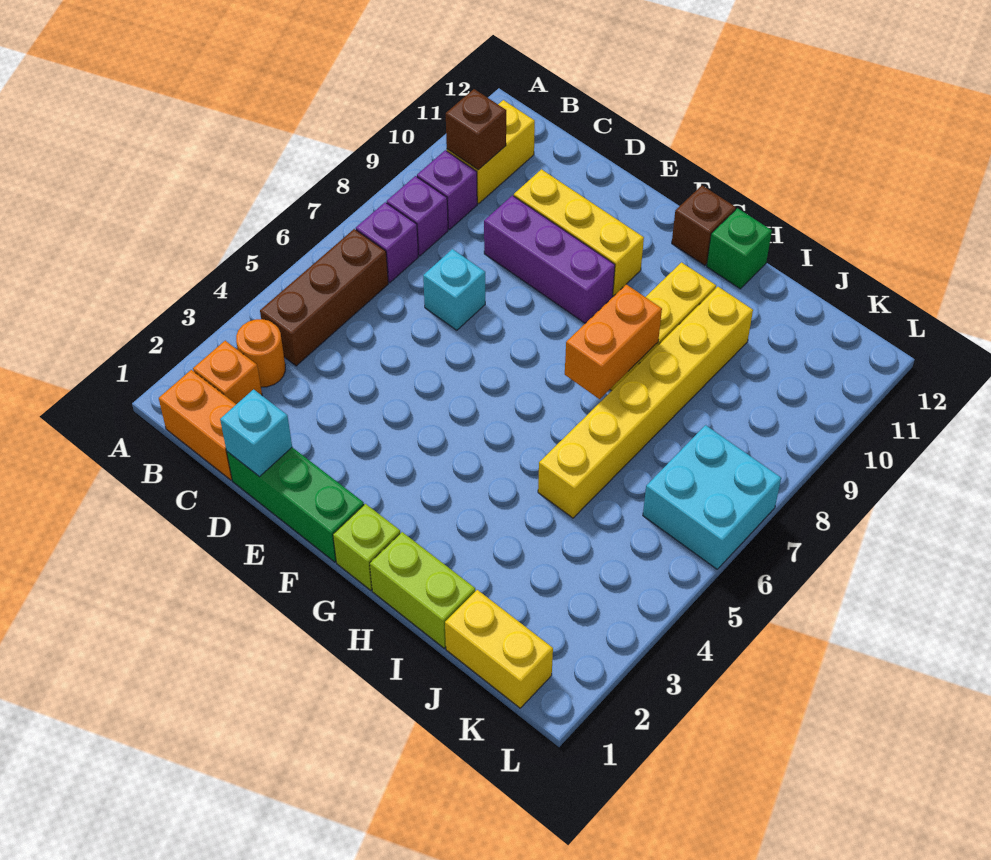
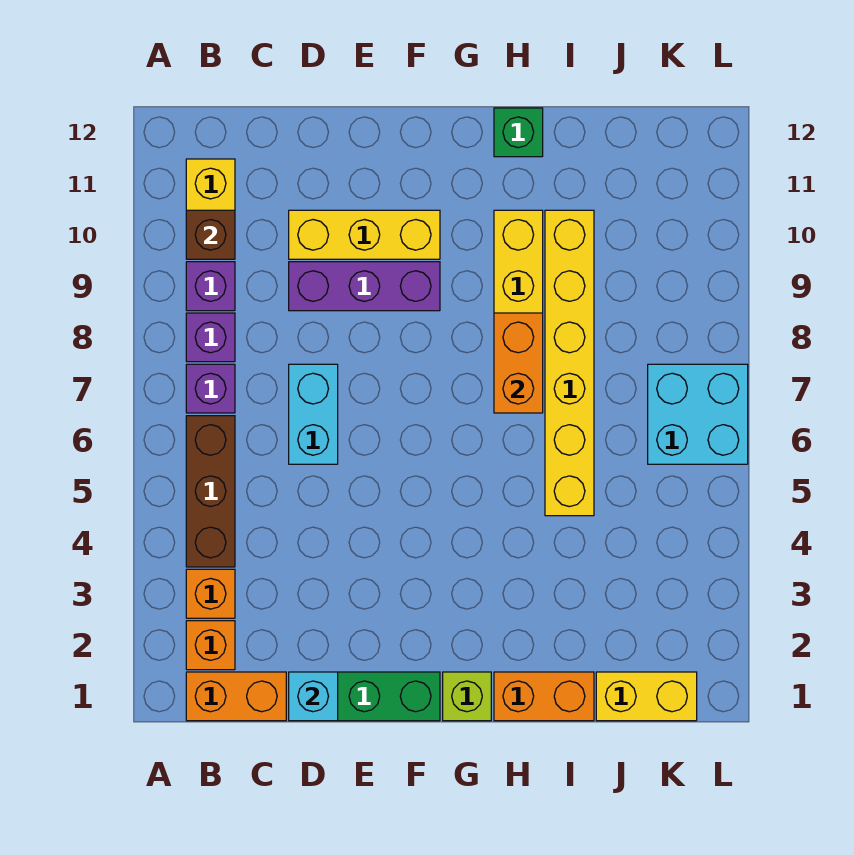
orange 1x1 round brick [236,319,285,387] -> orange 1x1 brick [186,569,235,618]
cyan 1x1 brick [423,249,485,330] -> cyan 1x2 brick [289,364,338,464]
brown 1x1 brick [672,186,736,265] -> none
lime 1x2 brick [370,532,475,648] -> orange 1x2 brick [494,672,594,721]

